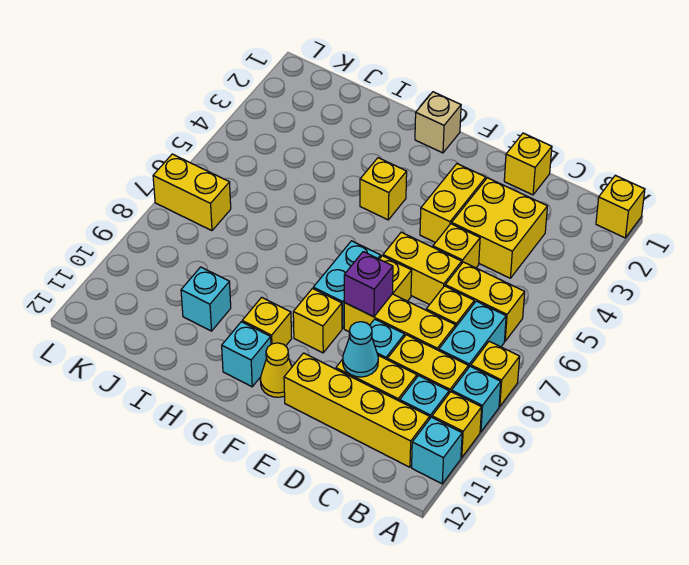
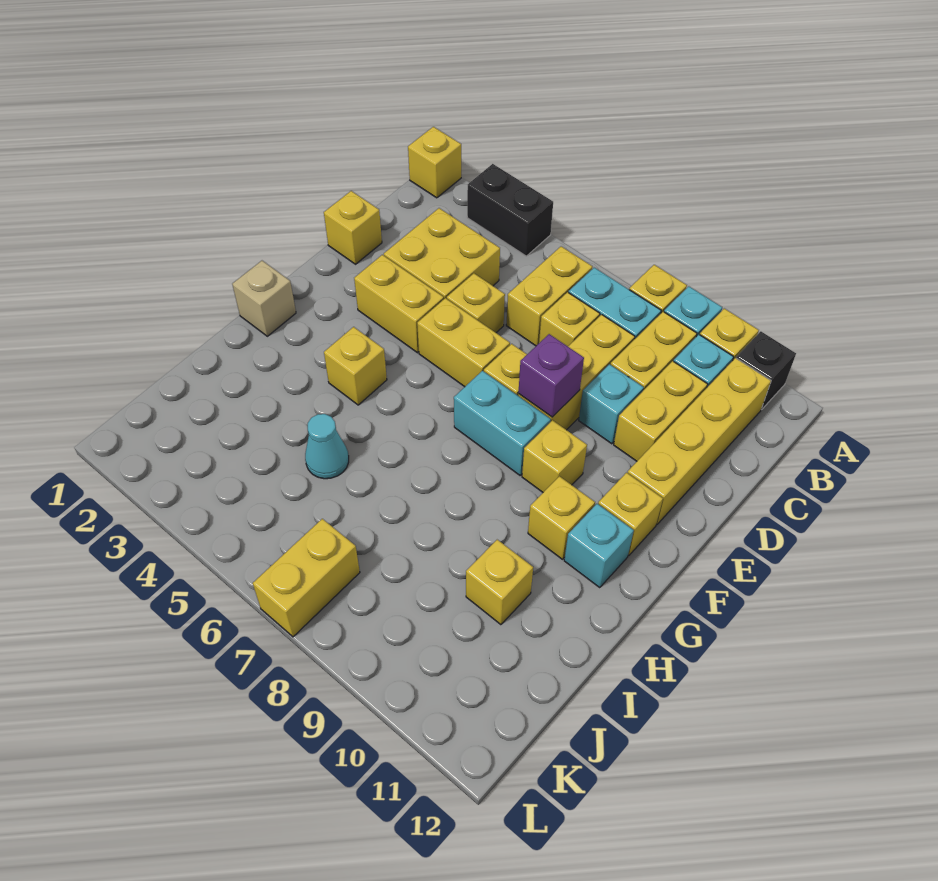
none -> black 1x2 brick [467,164,553,256]
cyan 1x1 brick [412,417,462,484] -> black 1x1 brick [736,331,796,410]
yellow 1x2 brick [383,232,462,305] -> yellow 1x2 brick turned to [417,298,510,387]
cyan 1x1 cone [343,322,378,377] -> cyan 1x1 cone moved to [305,414,349,479]
yellow 1x1 cone [260,343,292,397] -> yellow 1x1 brick [598,473,663,556]
cyan 1x1 brick [181,267,231,331] -> yellow 1x1 brick [466,540,533,625]

